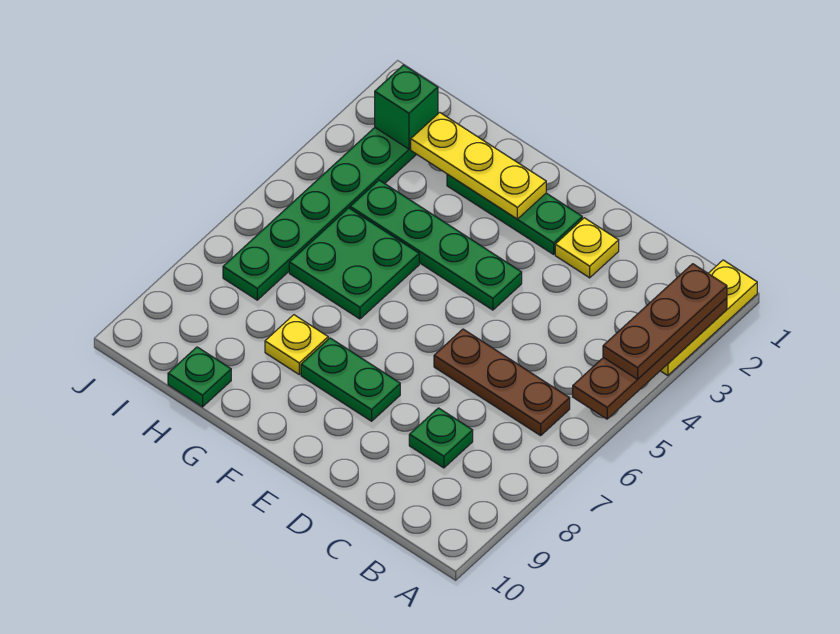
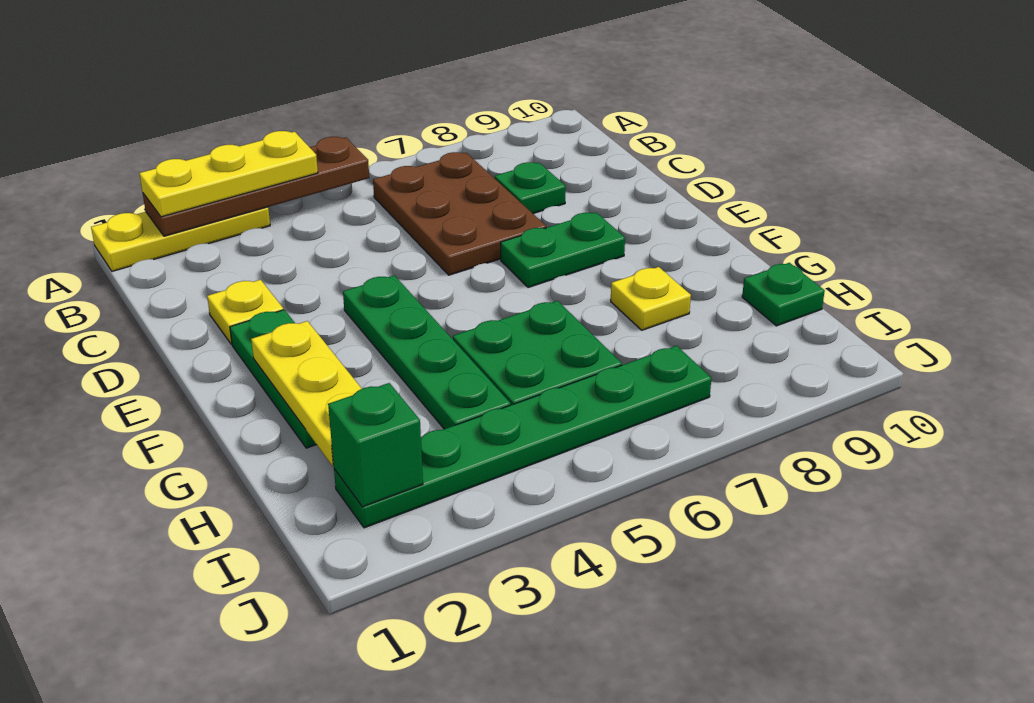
brown 1x3 plate [603,264,727,379] -> yellow 1x3 plate [139,131,318,217]
brown 1x3 plate [434,329,570,436] -> brown 2x3 plate [373,152,546,275]
green 1x2 plate [301,338,400,421] -> green 1x2 plate turned to [501,212,625,287]

